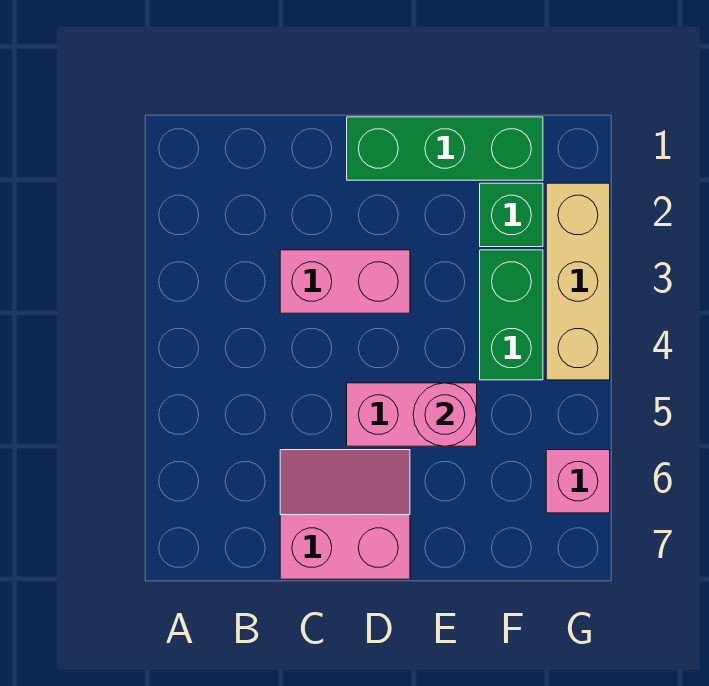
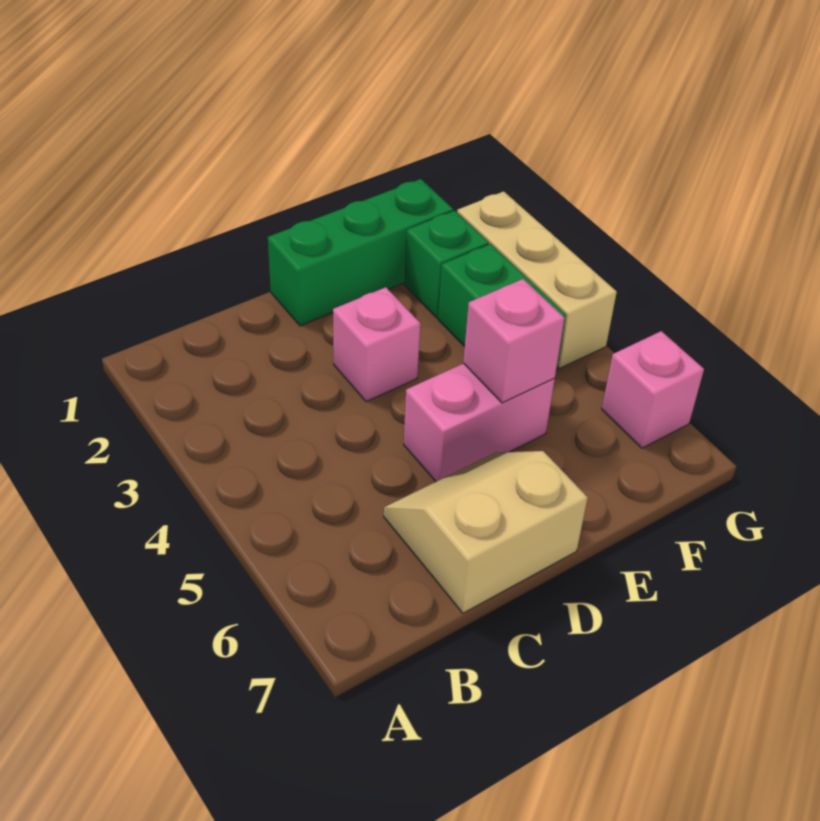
pink 1x2 brick [280,250,410,313] -> pink 1x1 brick [333,287,420,402]
pink 2x2 slope [280,450,410,579] -> tan 2x2 slope [384,451,588,613]
pink 1x1 round brick [413,383,477,446] -> pink 1x1 brick [463,279,564,403]

